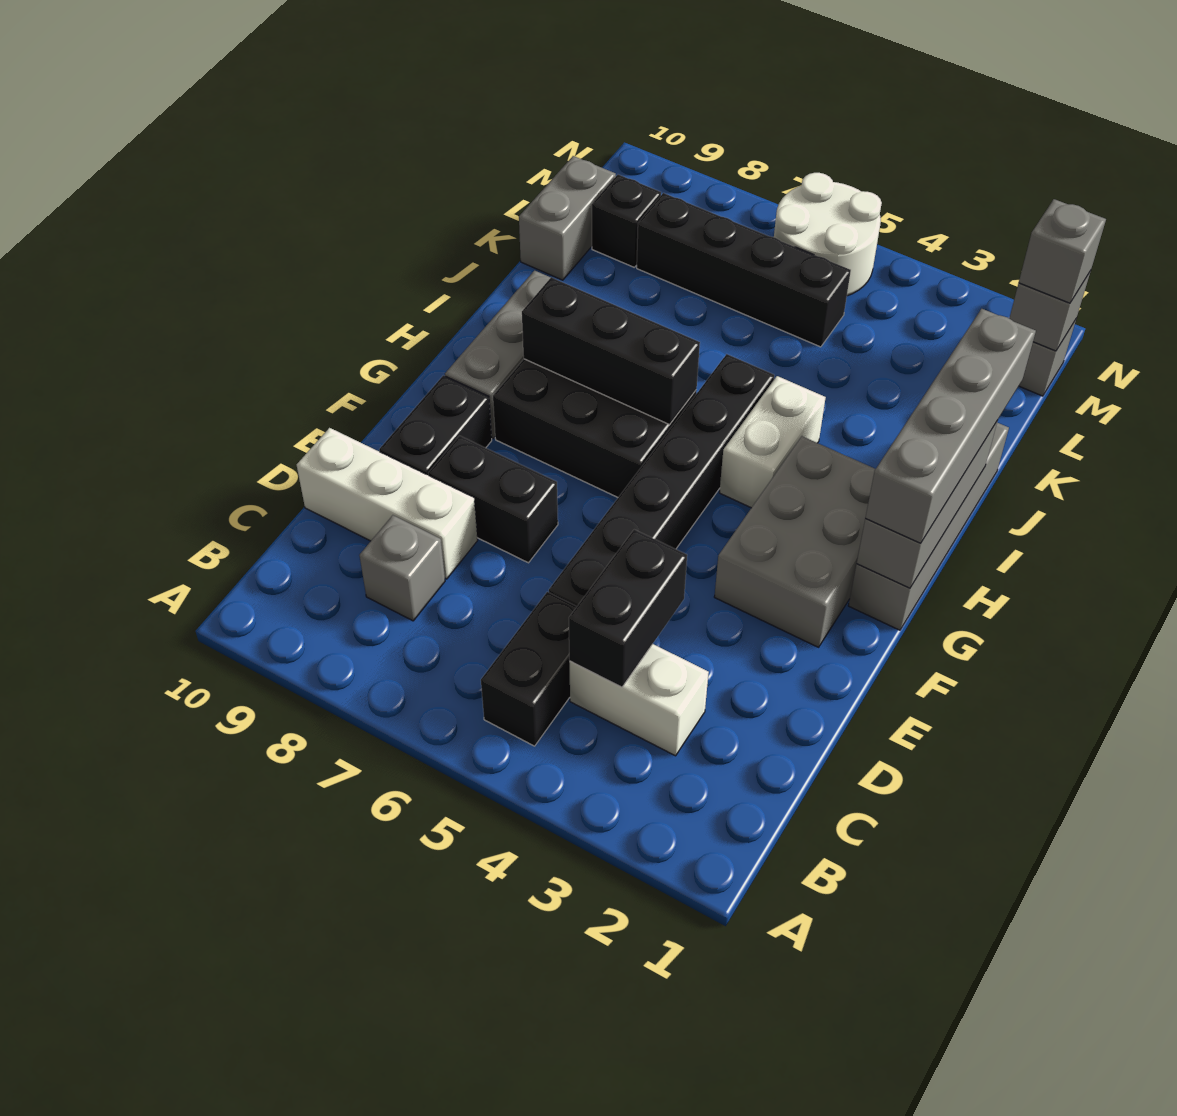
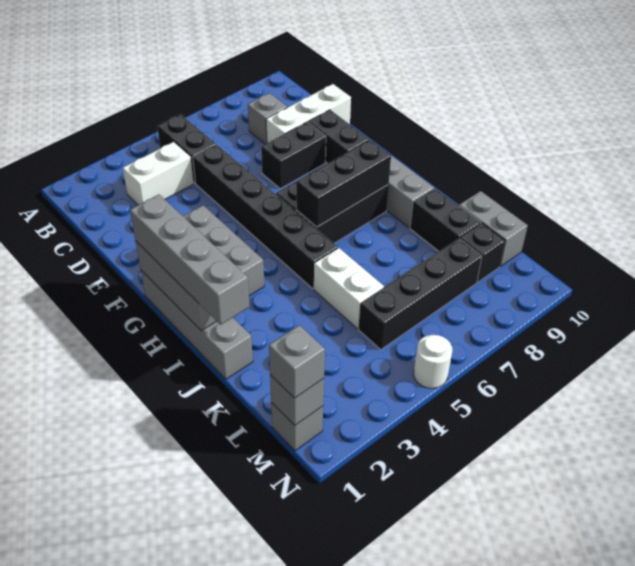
black 1x2 brick [569,530,687,687] -> black 1x2 brick moved to [410,188,481,251]
white 1x2 brick [719,376,826,508] -> white 1x2 brick moved to [314,248,384,329]
white 2x2 round brick [774,173,882,296] -> white 1x1 round brick [414,335,452,388]

